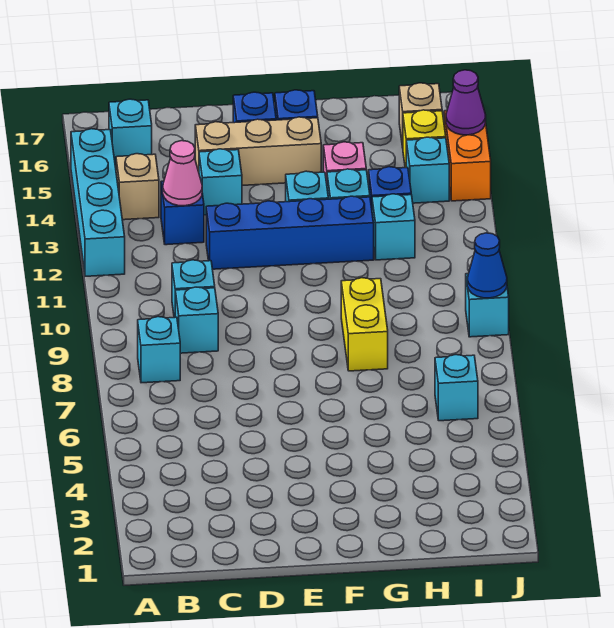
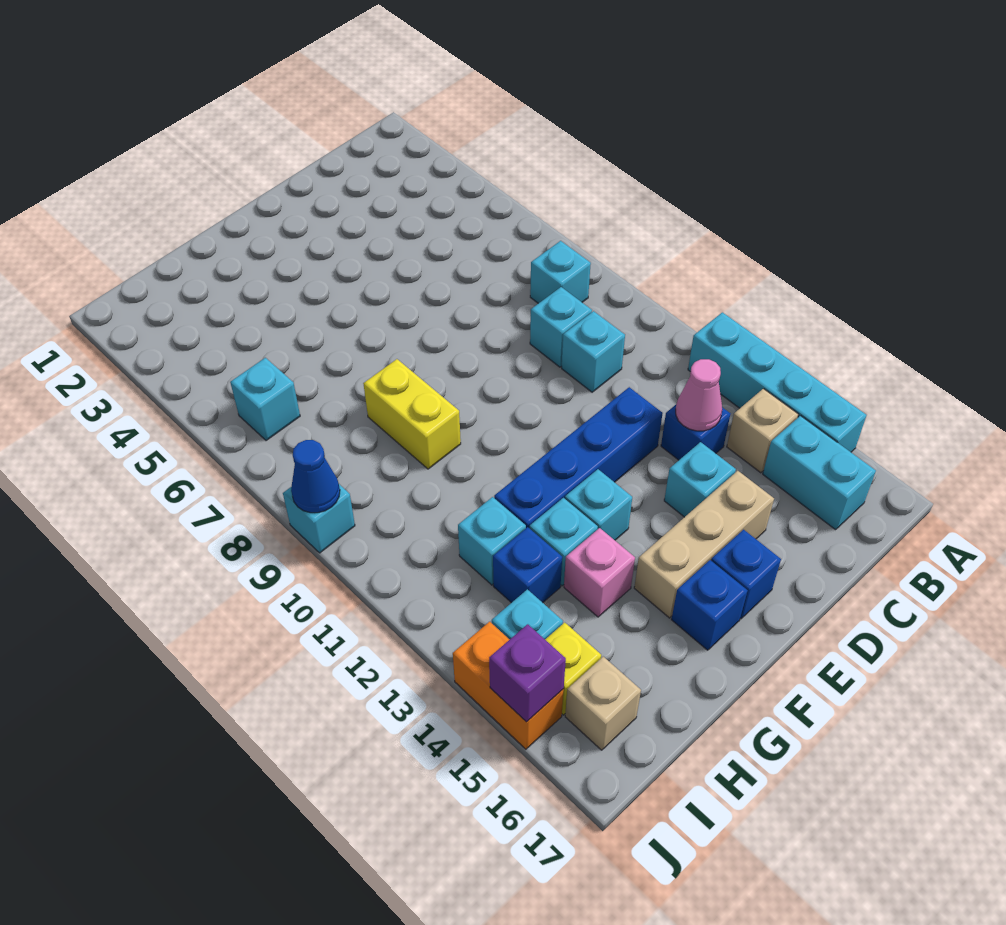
cyan 1x1 brick [109,99,152,165] -> cyan 1x2 brick [763,416,876,530]
purple 1x1 cone [446,70,486,135] -> purple 1x1 brick [489,624,566,722]

